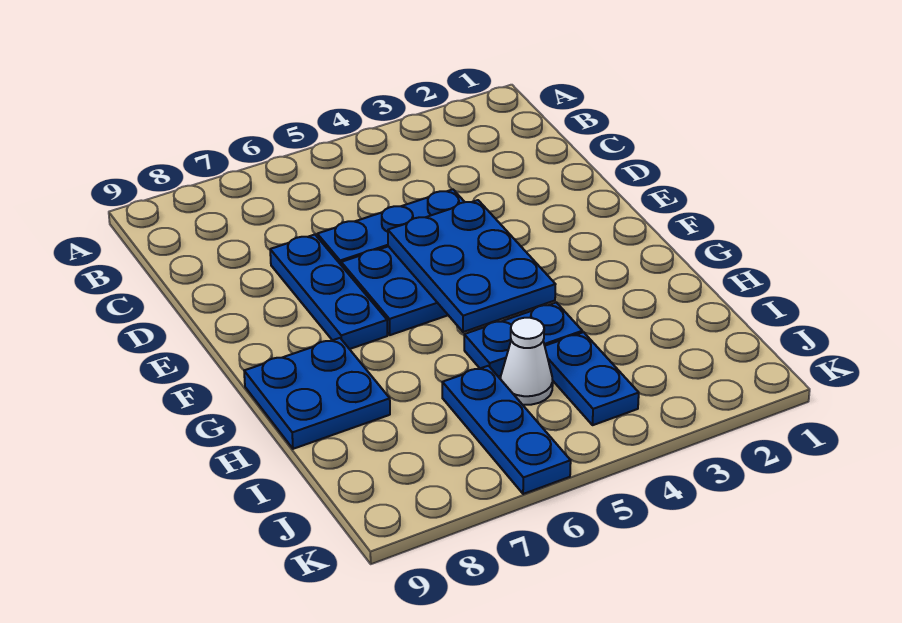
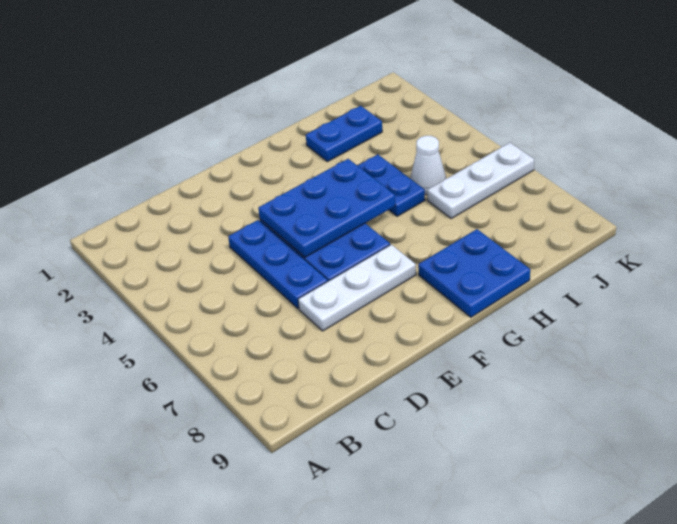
blue 1x3 plate [270,235,387,349] -> white 1x3 plate [298,244,416,331]
blue 1x2 plate [545,332,639,425] -> blue 1x2 plate moved to [306,106,382,162]
blue 1x3 plate [442,366,571,494] -> white 1x3 plate [427,143,534,218]

